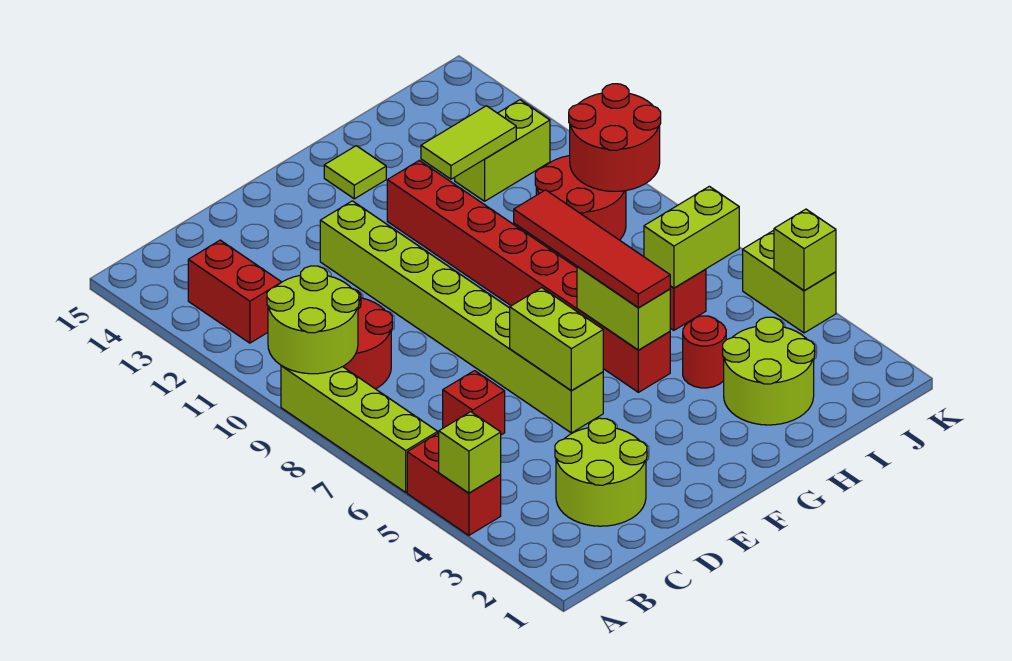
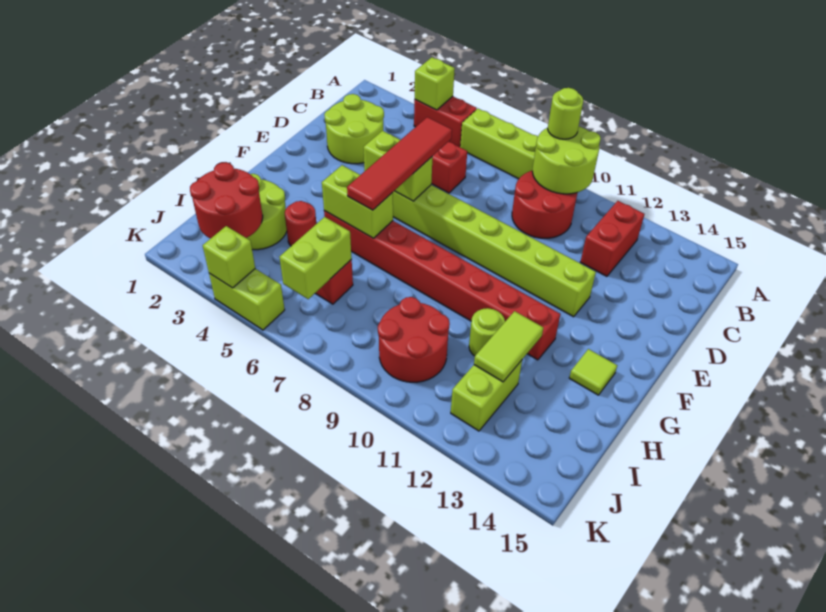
none -> lime 1x1 round brick [548,88,583,139]
red 1x2 brick [188,240,281,343] -> red 1x2 brick turned to [580,201,645,276]
red 1x4 tile [514,190,670,308] -> red 1x4 tile turned to [347,117,452,210]
none -> lime 1x1 round brick [469,308,505,356]
red 2x2 round brick [569,84,661,191] -> red 2x2 round brick moved to [190,162,263,239]

